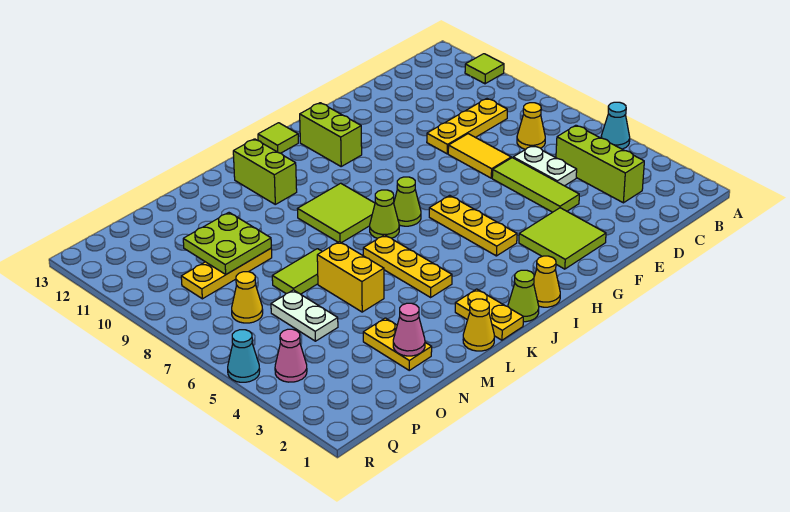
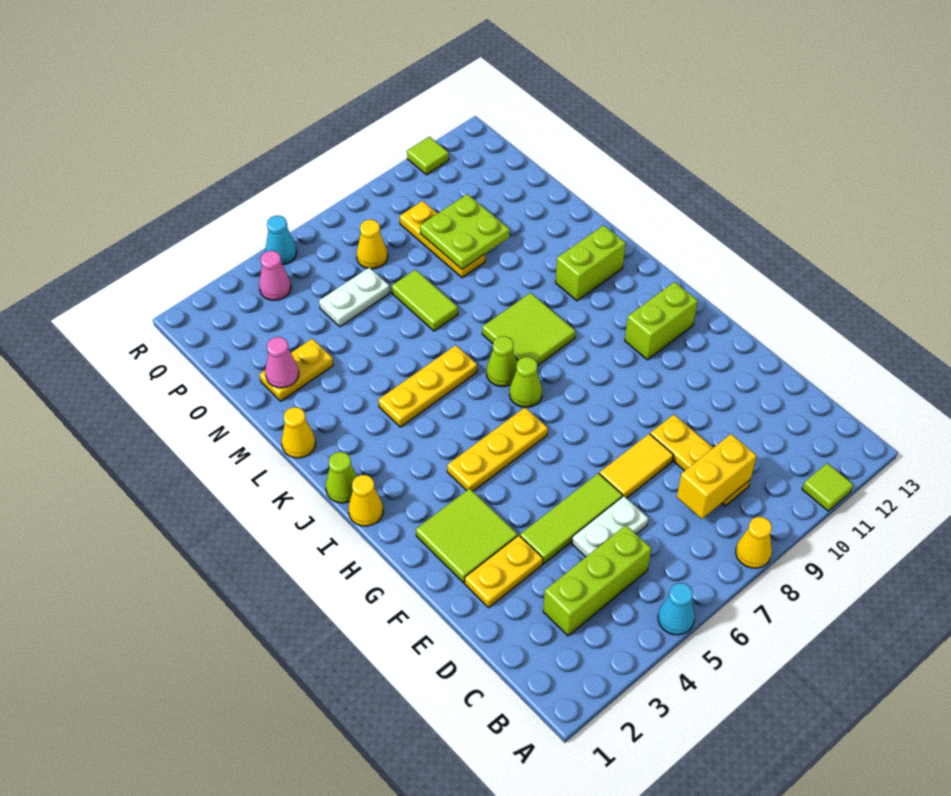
yellow 1x1 cone [517,103,545,149] -> yellow 1x1 cone moved to [736,517,772,568]
lime 1x1 tile [258,123,298,153] -> lime 1x1 tile moved to [407,137,449,175]
yellow 1x2 plate [455,289,523,340] -> yellow 1x2 plate moved to [465,535,543,608]
yellow 1x2 brick [317,242,384,312] -> yellow 1x2 brick moved to [677,434,757,519]

